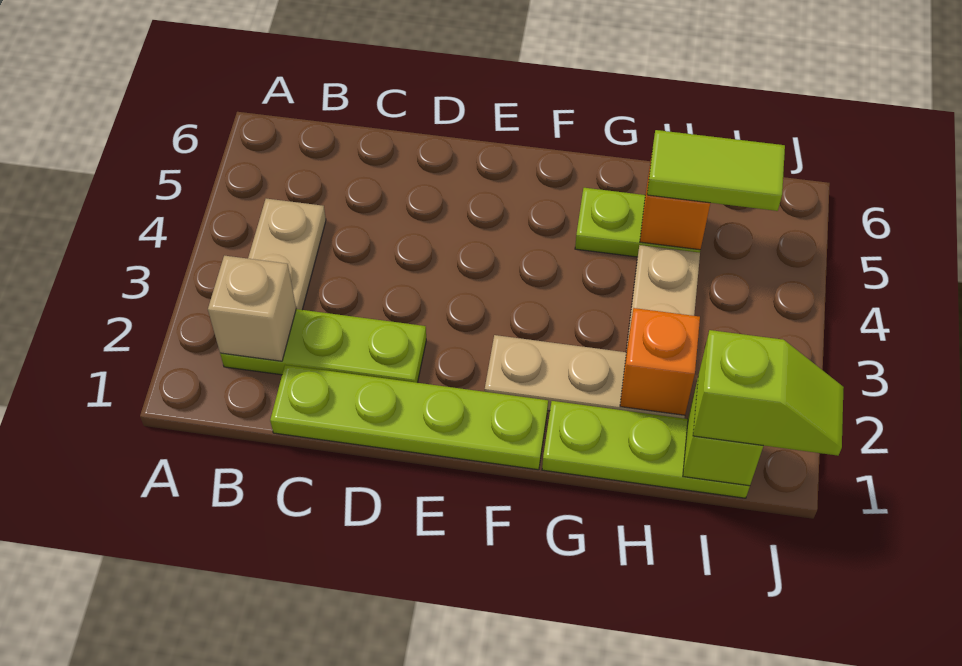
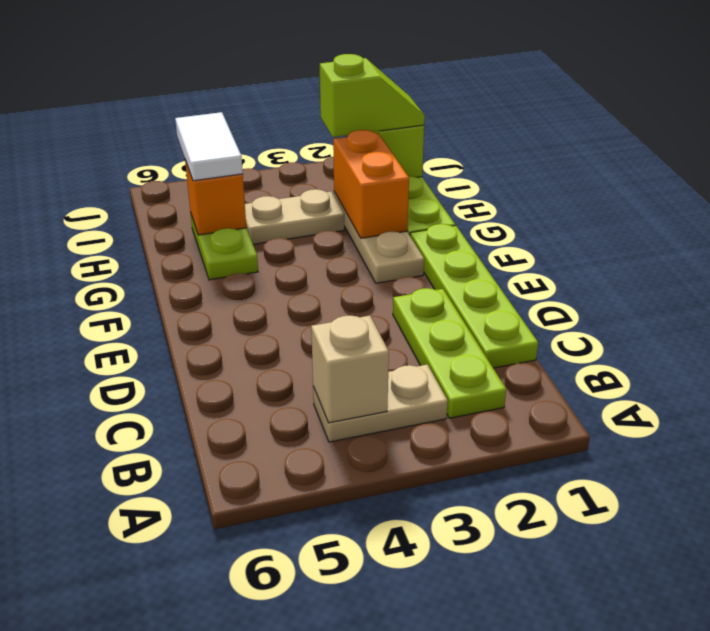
tan 1x1 brick [208,256,296,361] -> tan 1x1 brick moved to [311,315,389,423]
orange 1x1 brick [620,308,700,415] -> orange 1x2 brick [333,130,409,238]
lime 1x2 tile [647,130,785,211] -> white 1x2 tile [175,112,243,181]
lime 1x2 slope [693,330,844,456] -> lime 1x2 slope turned to [320,54,425,137]

